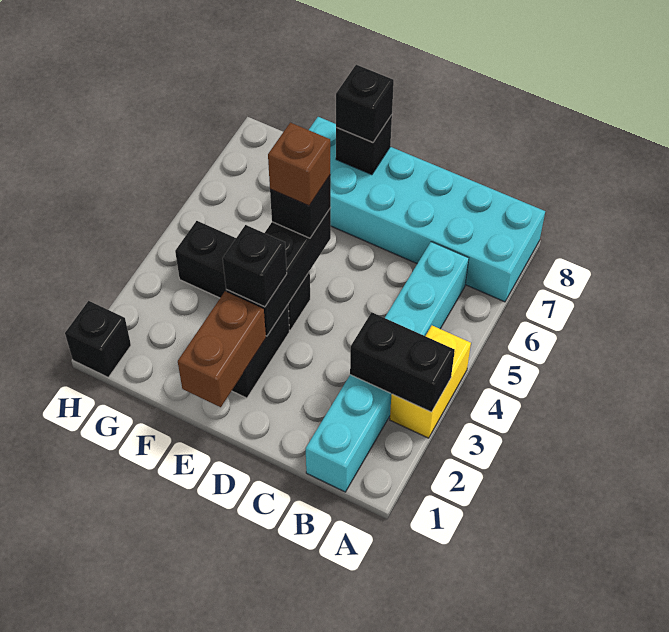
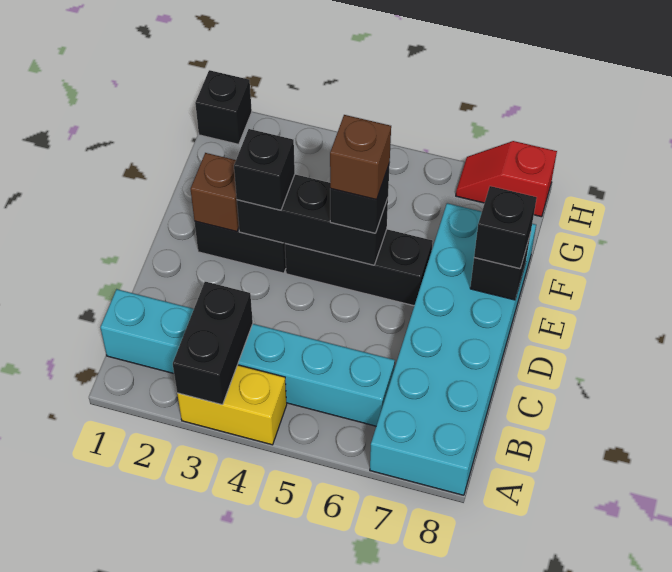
brown 1x2 brick [178,291,266,407] -> brown 1x1 brick [191,153,239,231]
black 1x3 brick [175,221,310,330] -> black 1x3 brick turned to [285,229,433,306]
none -> red 1x2 slope [456,141,557,217]

